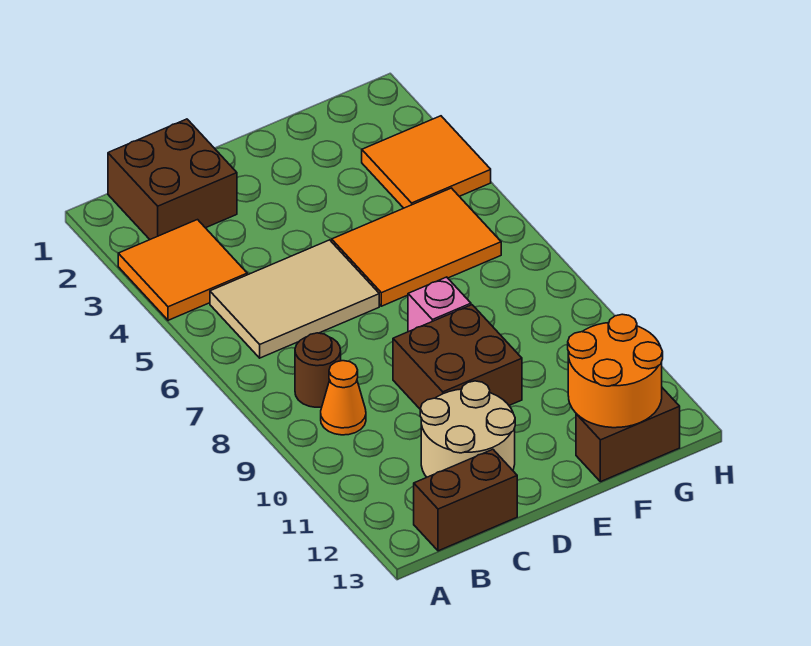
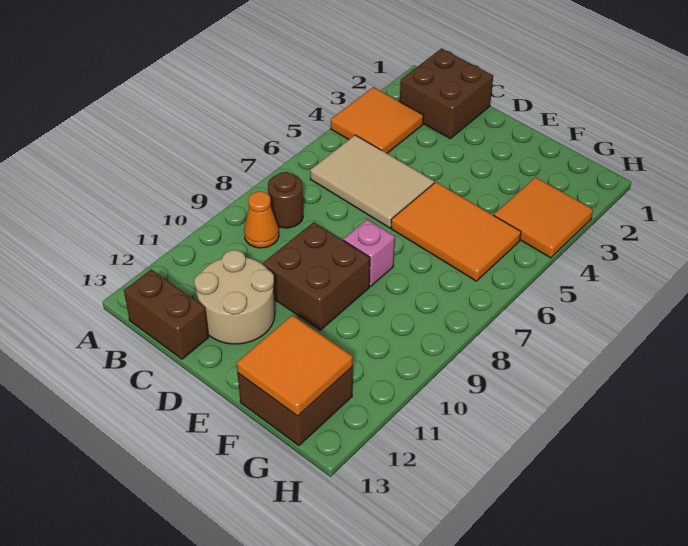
orange 2x2 round brick [568,314,663,428] -> orange 2x2 tile [237,315,353,416]
brown 1x2 brick [576,388,680,482] -> brown 2x2 brick [238,367,353,445]

